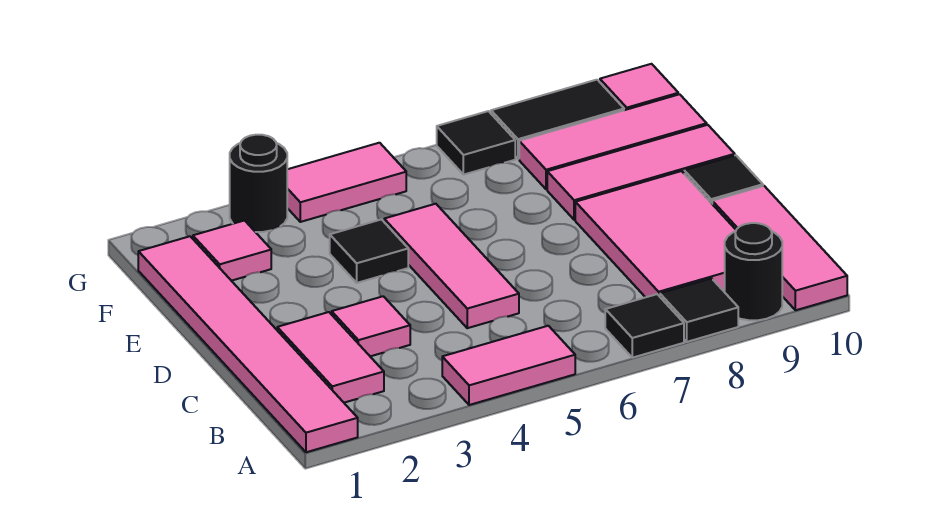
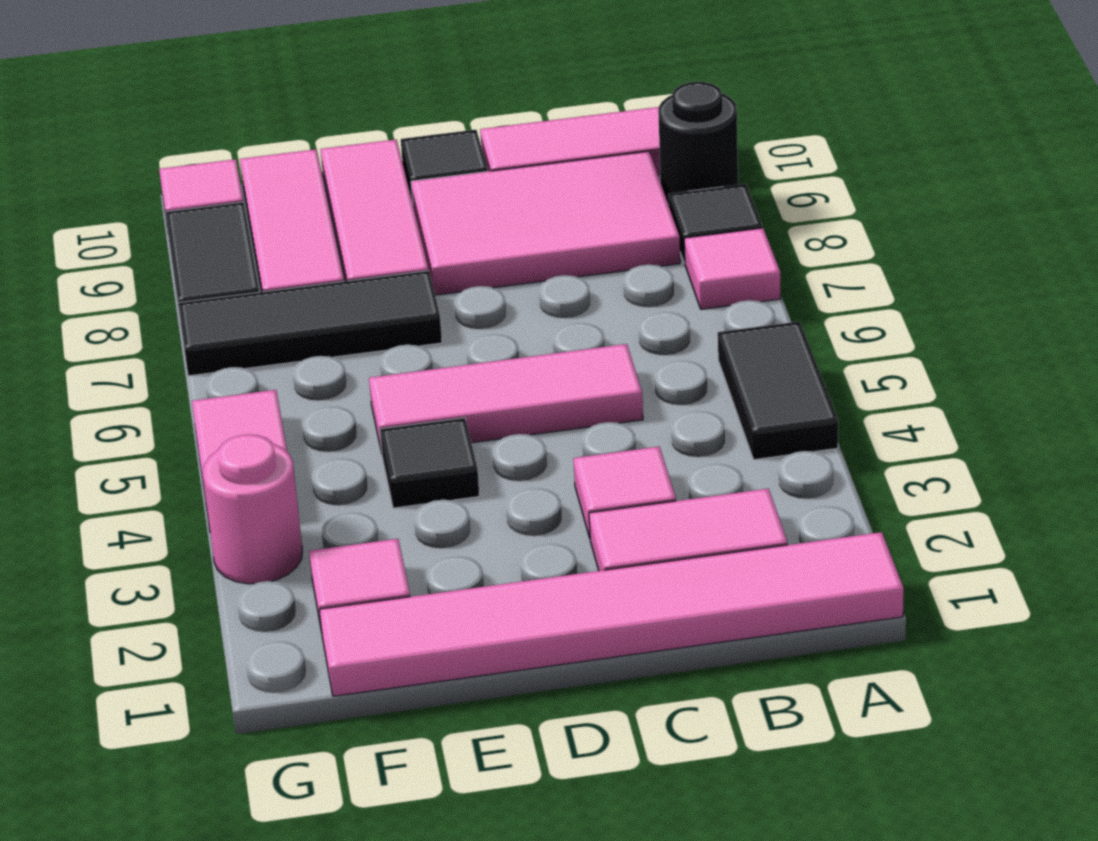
pink 1x2 tile [442,326,575,405] -> black 1x2 tile [718,321,838,460]
black 1x1 tile [605,294,684,358] -> pink 1x1 tile [684,228,781,309]
black 1x1 round brick [230,135,287,232] -> pink 1x1 round brick [203,434,302,584]
black 1x1 tile [437,111,515,175] -> black 1x3 tile [178,271,442,376]

